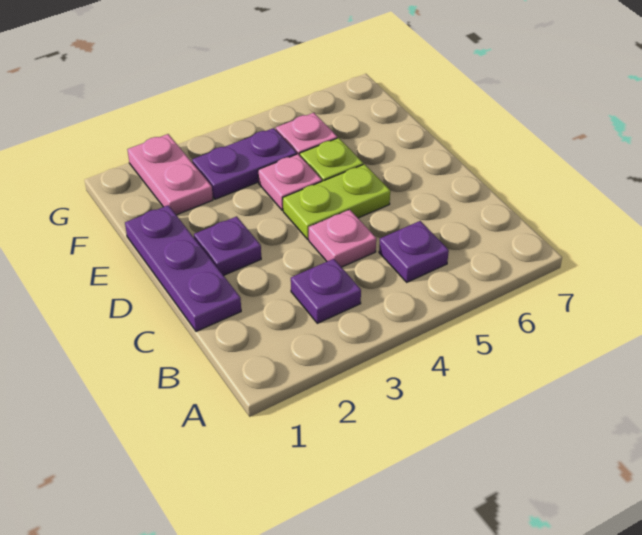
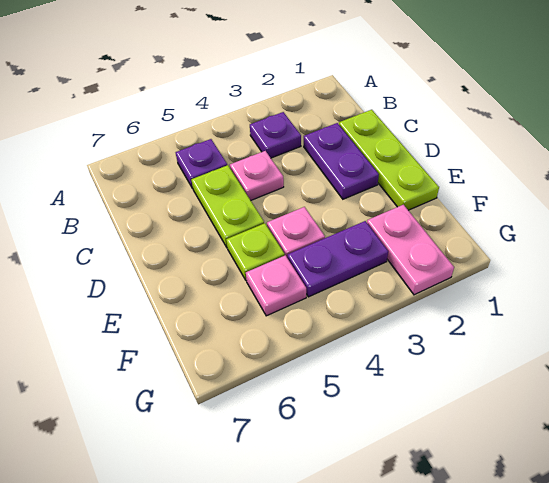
purple 1x3 plate [125,205,241,331] -> lime 1x3 plate [339,110,439,210]
purple 1x1 plate [194,216,261,276] -> purple 1x2 plate [304,123,379,199]
lime 1x2 plate [283,164,390,239] -> lime 1x2 plate turned to [191,165,264,247]

